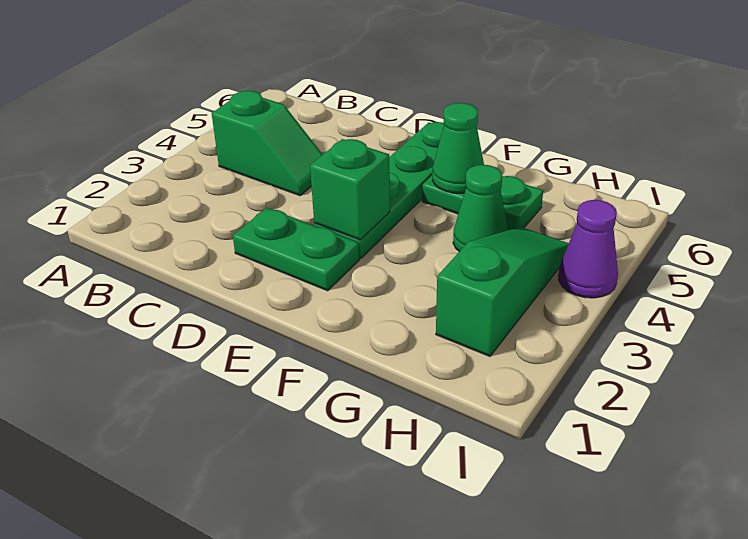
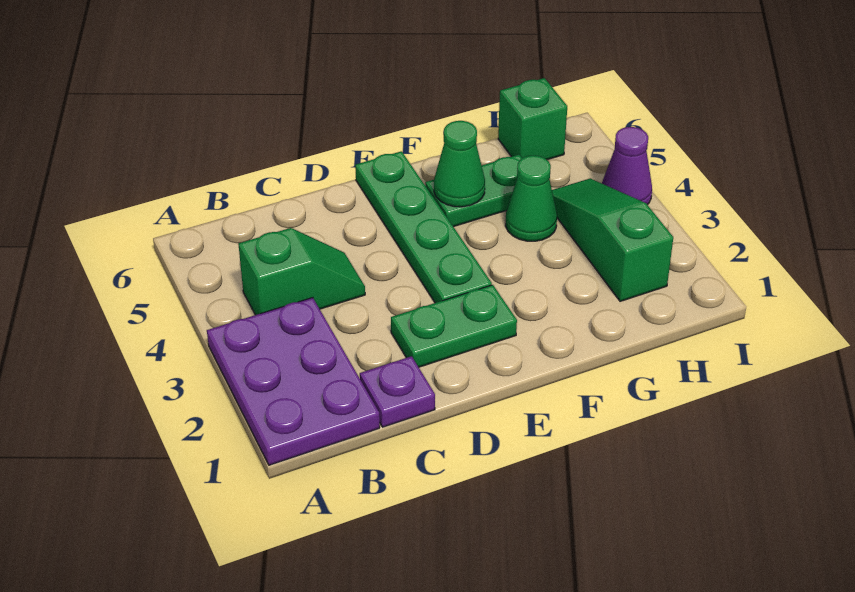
none -> purple 2x3 plate [207,298,380,465]
none -> purple 1x1 plate [360,356,435,427]
green 1x1 brick [310,139,390,240] -> green 1x1 brick moved to [498,78,567,160]

